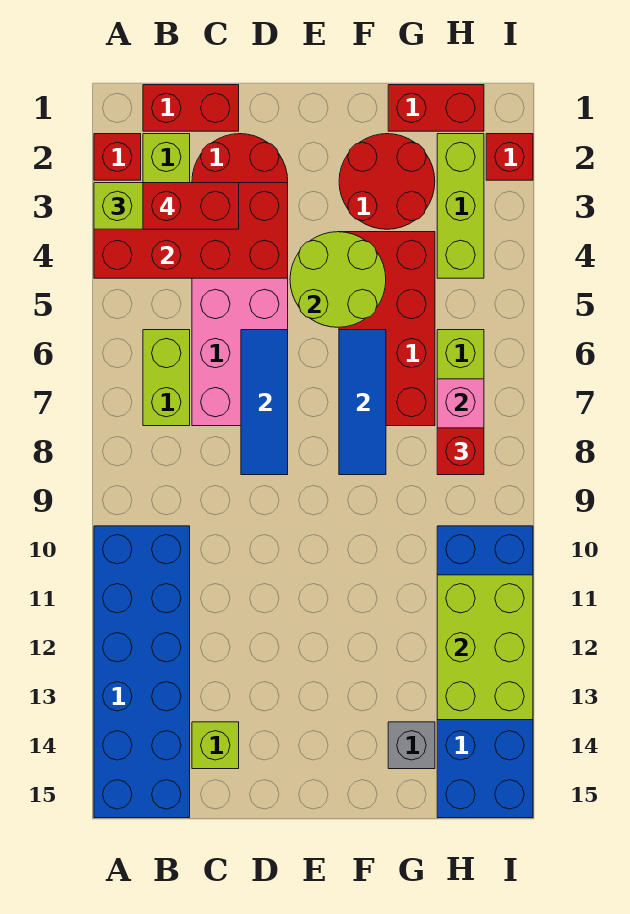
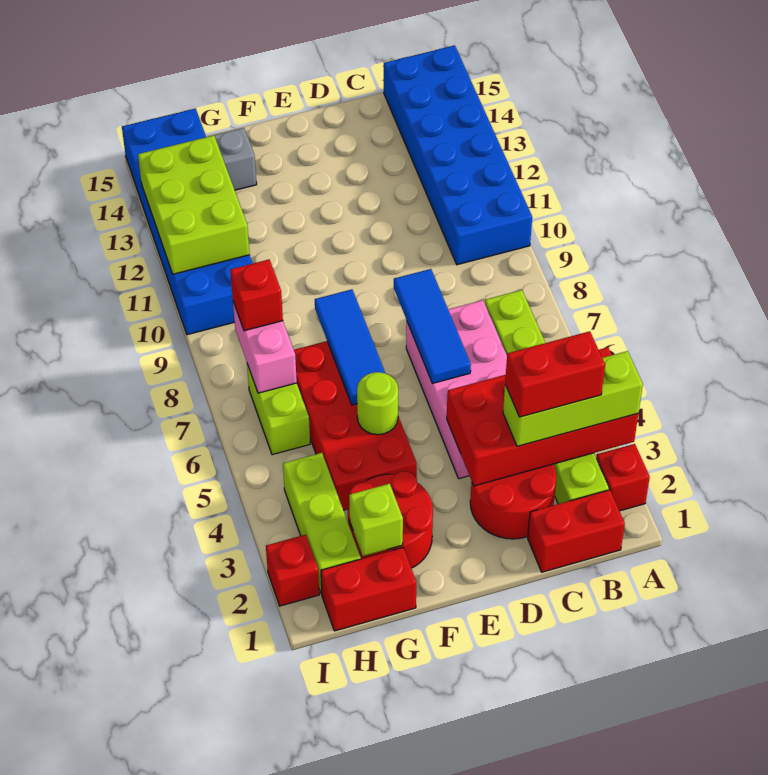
lime 1x1 brick [192,722,239,769] -> lime 1x1 brick moved to [349,484,403,556]
lime 2x2 round brick [290,232,386,327] -> lime 1x1 round brick [357,372,398,435]

